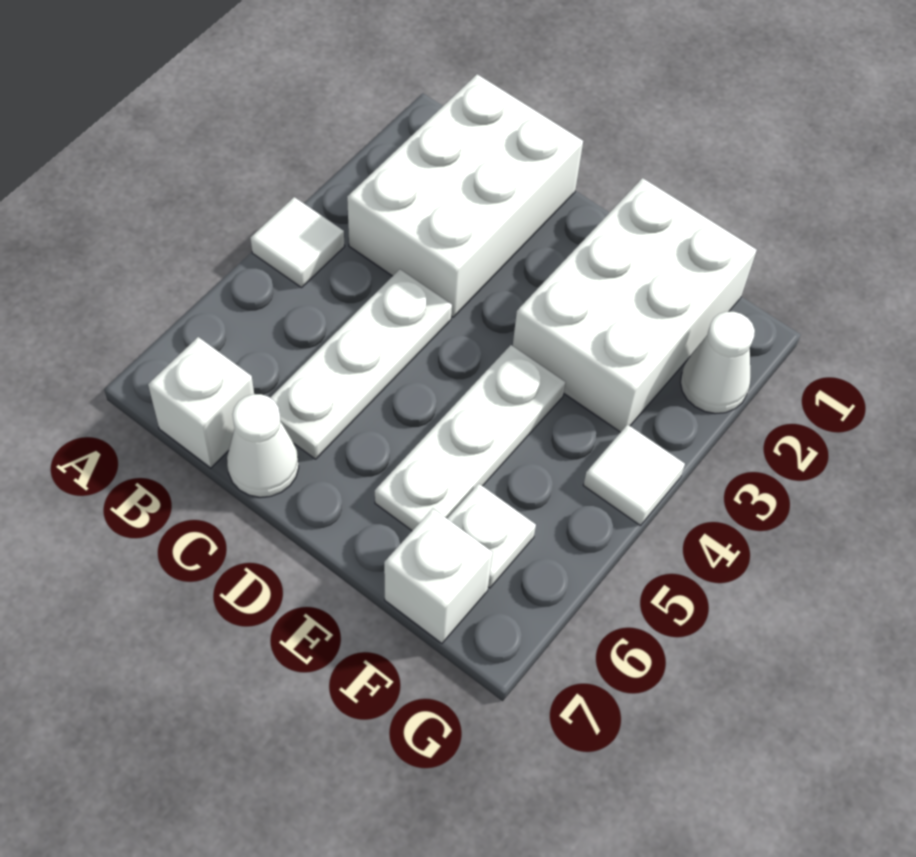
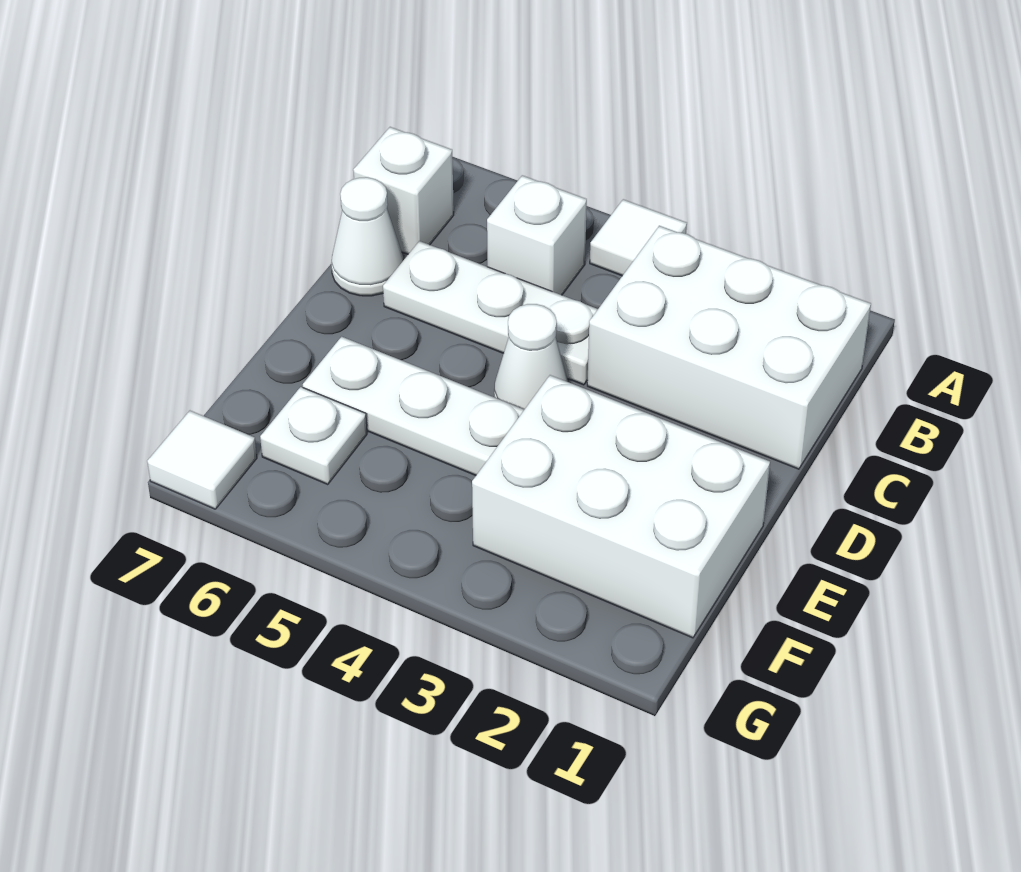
white 1x1 brick [384,509,493,643] -> white 1x1 brick moved to [487,175,587,295]
white 1x1 cone [680,312,755,414] -> white 1x1 cone moved to [494,304,568,409]
white 1x1 tile [583,425,685,526] -> white 1x1 tile moved to [147,411,257,509]

